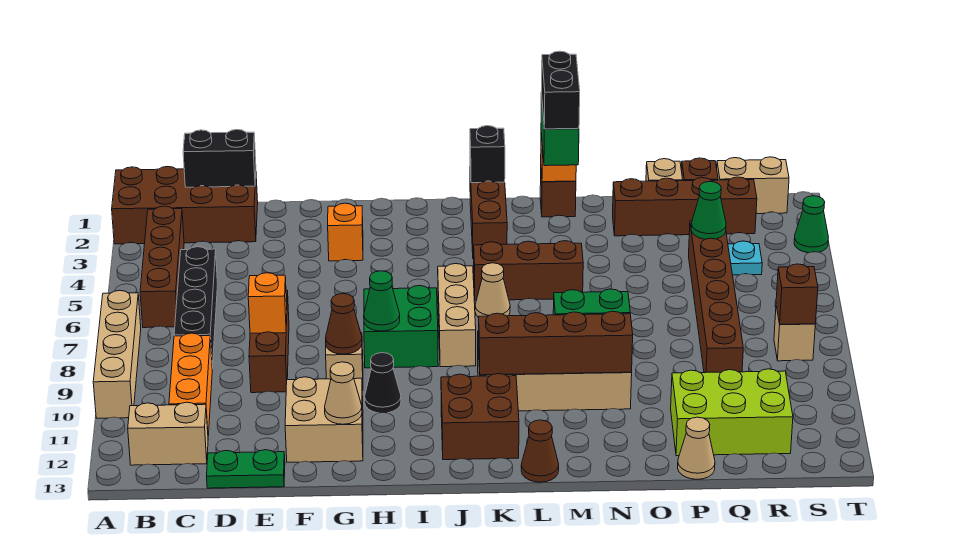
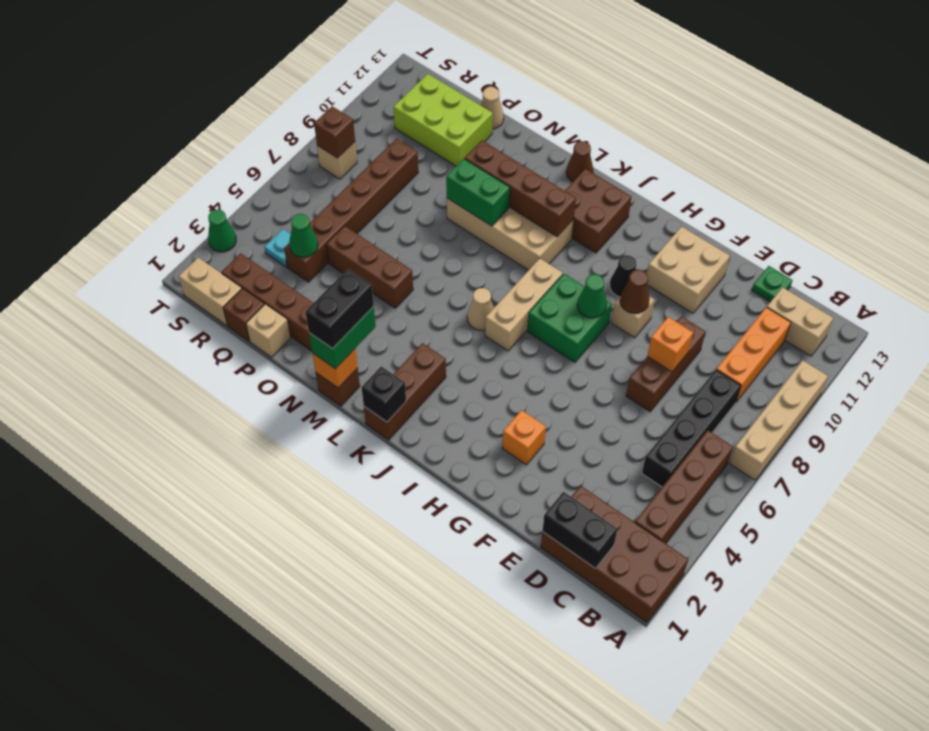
green 1x2 plate [207,450,285,488] -> green 1x1 plate [752,266,792,302]
tan 1x1 cone [325,362,362,424] -> none
brown 1x3 brick [474,241,583,300] -> brown 1x3 brick moved to [326,226,413,308]

